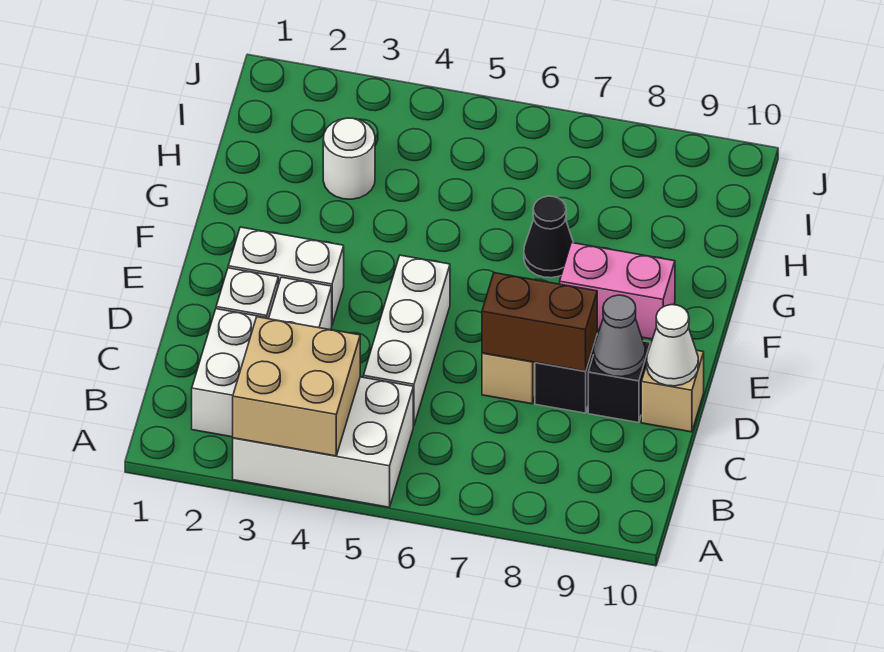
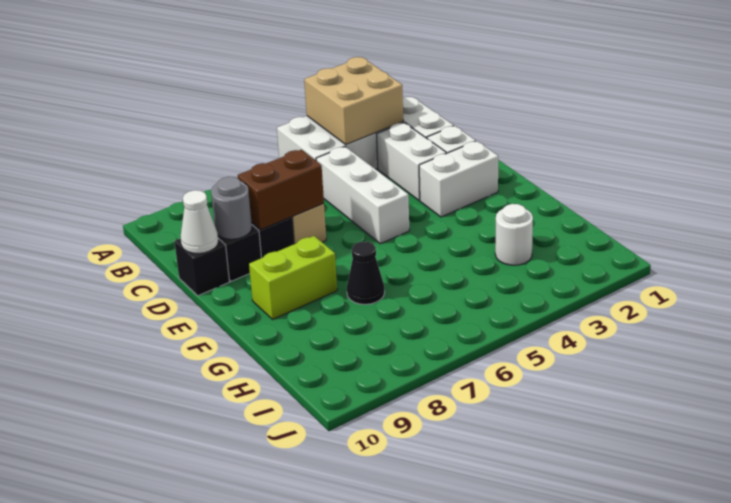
grey 1x1 cone [594,295,645,377] -> grey 1x1 round brick [211,177,252,239]
tan 1x1 brick [641,350,704,432] -> black 1x1 brick [174,238,229,296]
pink 1x2 brick [560,243,675,339] -> lime 1x2 brick [249,236,337,319]

